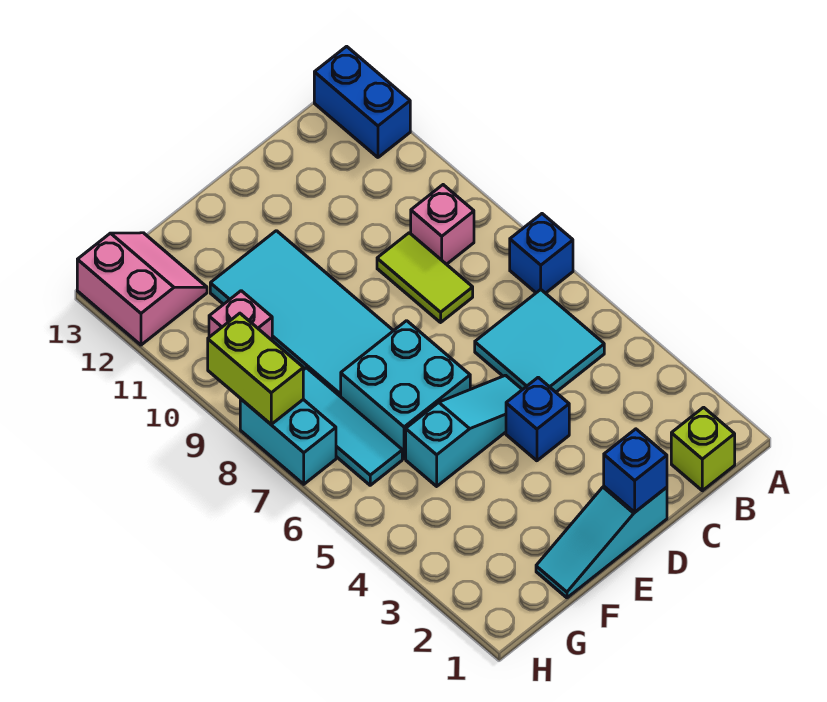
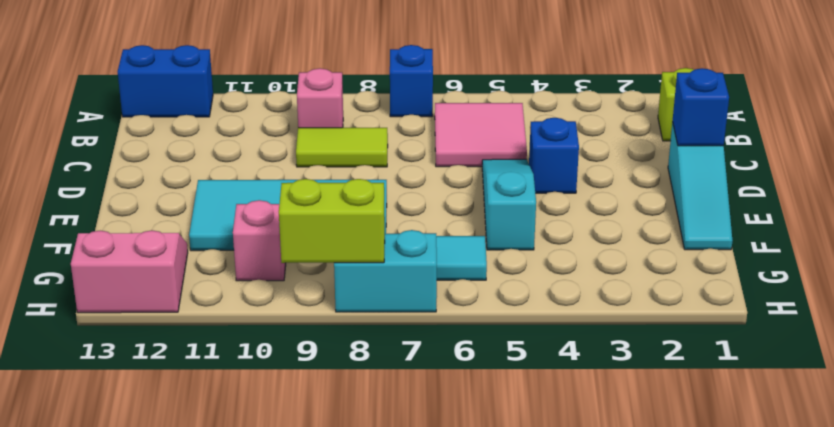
cyan 2x2 tile [475,290,604,392] -> pink 2x2 tile [435,103,527,167]
cyan 2x2 brick [341,321,470,459] -> none

